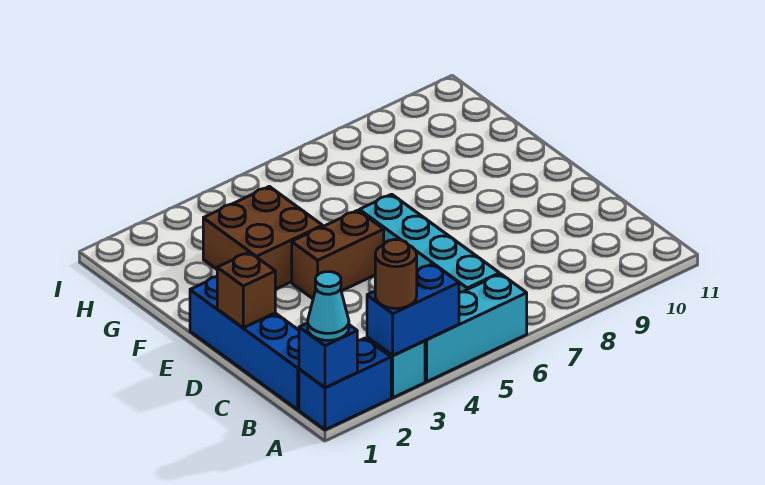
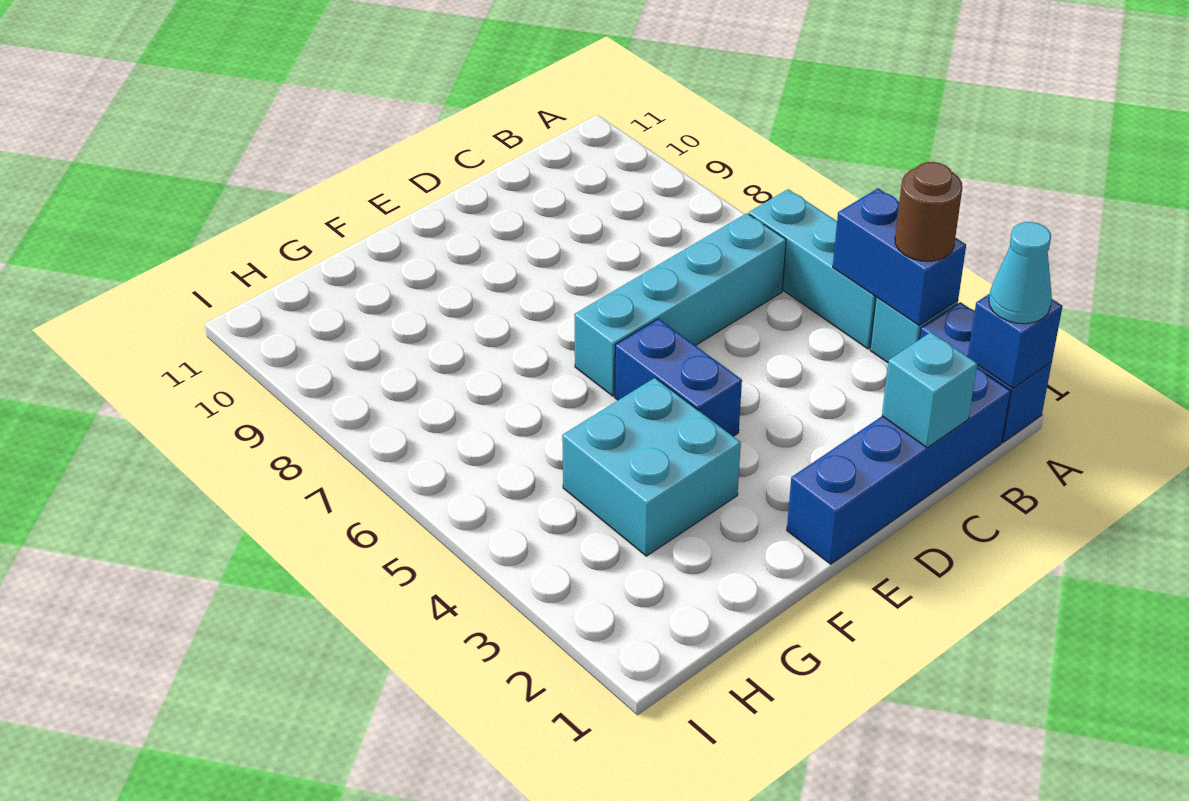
none -> cyan 1x1 brick [882,332,977,448]
brown 1x1 brick [217,252,275,328] -> none
brown 1x2 brick [292,210,384,299] -> blue 1x2 brick [615,319,742,436]
brown 2x2 brick [203,186,323,289] -> cyan 2x2 brick [562,378,741,556]

